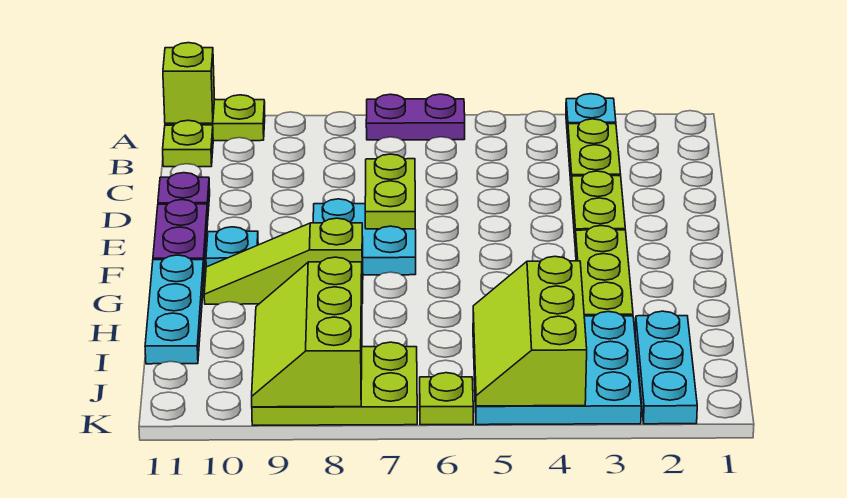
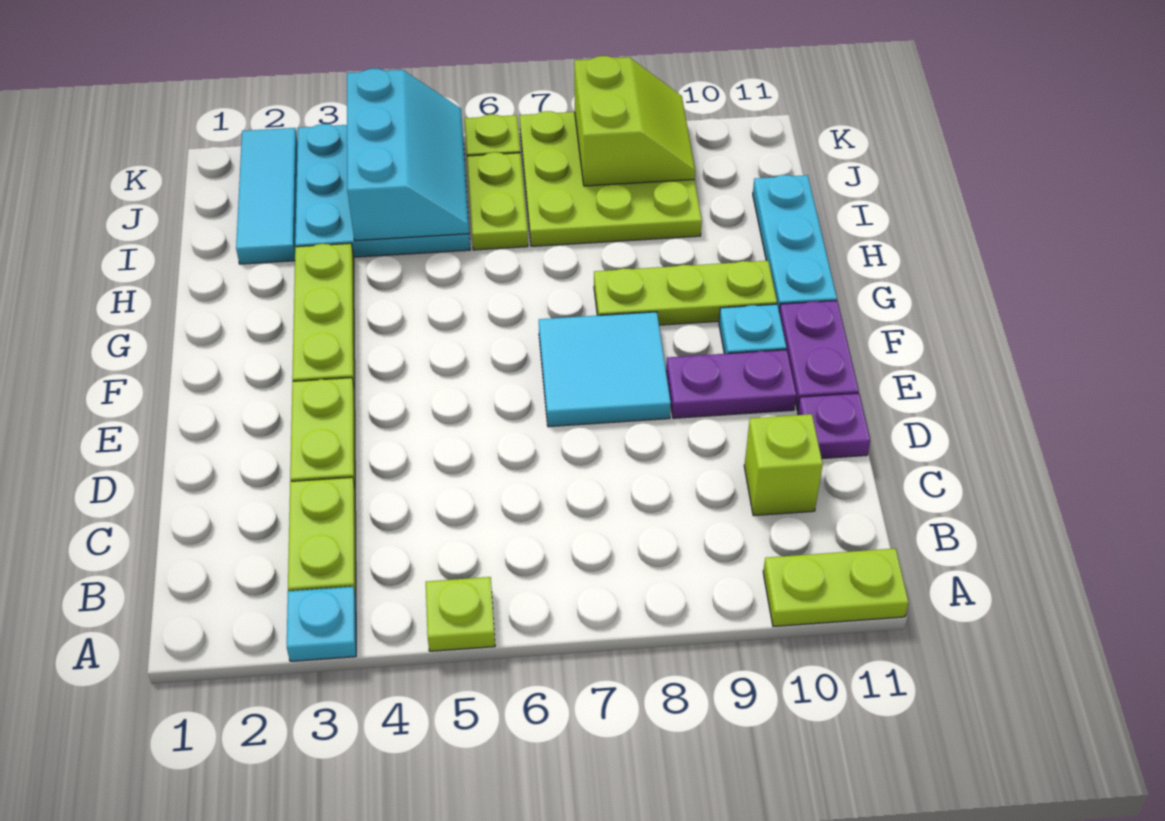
purple 1x2 plate [366,94,465,140] -> purple 1x2 plate moved to [666,350,796,418]
lime 1x1 brick [163,43,215,123] -> lime 1x1 brick moved to [744,414,823,516]
lime 1x1 plate [163,120,213,167] -> lime 1x1 plate moved to [426,577,495,651]
lime 1x2 plate [365,154,415,229] -> lime 1x2 plate moved to [467,152,528,250]
cyan 2x2 plate [313,199,416,275] -> cyan 2x2 tile [539,312,671,427]
lime 1x3 slope [204,218,363,304] -> lime 1x3 plate [594,261,777,325]
cyan 1x3 plate [635,311,697,424] -> cyan 1x3 tile [236,128,298,264]
lime 2x3 slope [473,256,587,406] -> cyan 2x3 slope [347,68,469,241]
lime 2x3 slope [252,257,362,407] -> lime 2x2 slope [574,56,695,186]
lime 2x3 plate [252,342,417,425] -> lime 3x3 plate [520,111,702,246]

